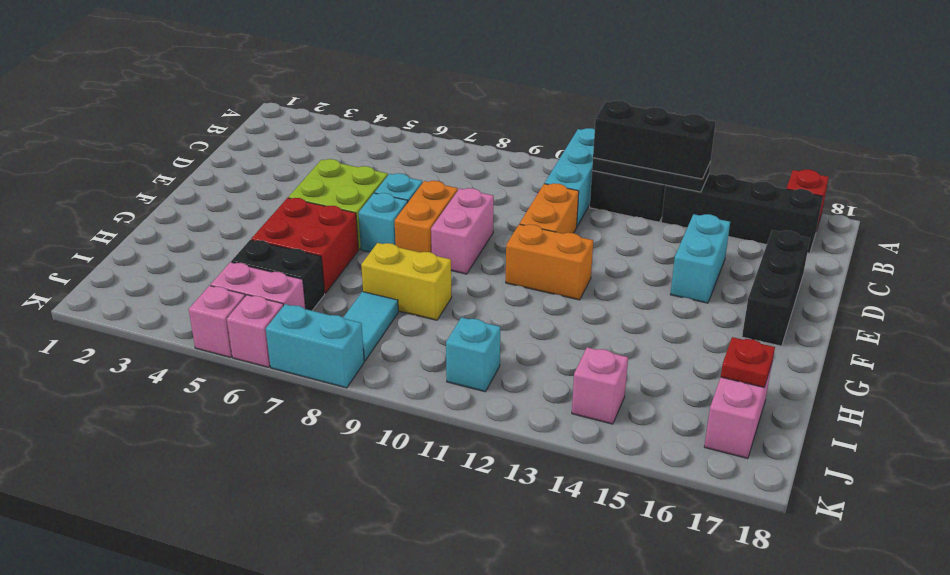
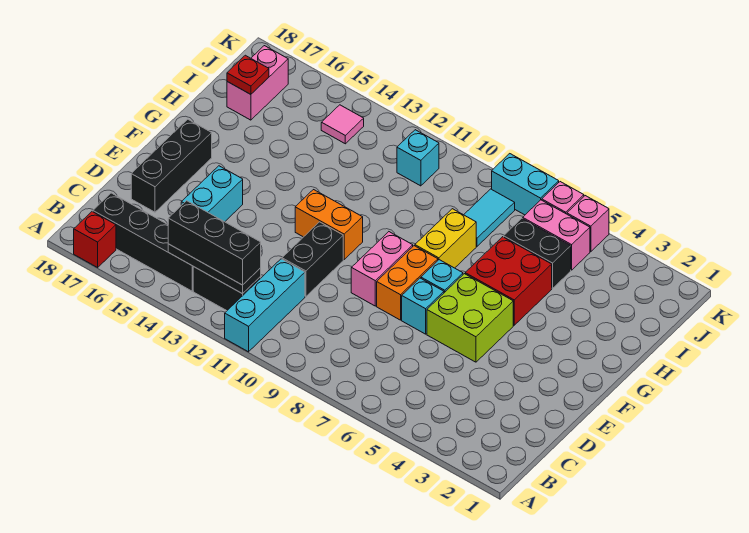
orange 1x2 brick [520,183,579,234] -> black 1x2 brick [282,222,343,296]
yellow 1x2 brick [361,243,452,320] -> yellow 1x2 brick turned to [415,209,476,268]
pink 1x1 brick [572,347,628,424] -> pink 1x1 tile [321,105,364,144]

